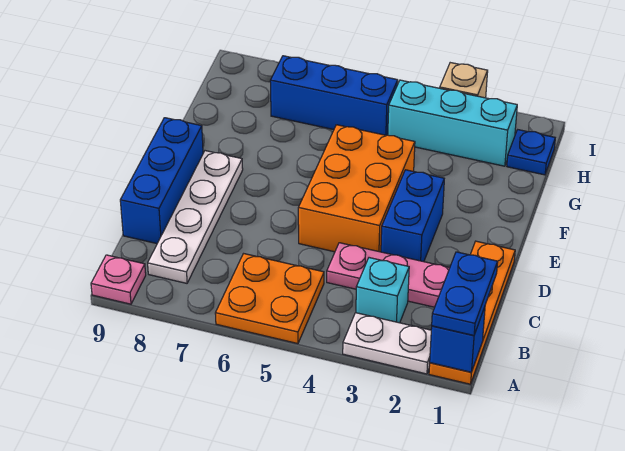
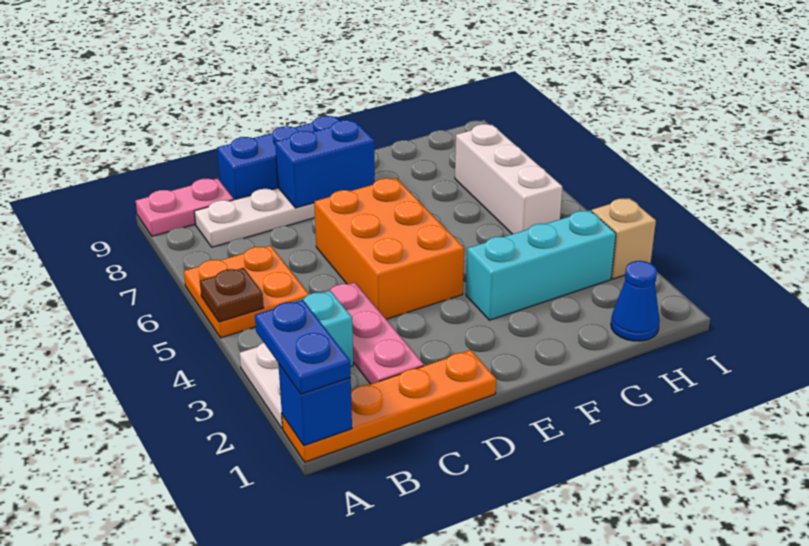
blue 1x2 plate [432,252,498,336] -> blue 1x2 plate turned to [255,300,351,394]
none -> brown 1x1 plate [200,268,264,322]
pink 1x1 plate [91,255,146,304] -> pink 1x2 plate [136,178,234,236]
blue 1x2 brick [381,170,444,262] -> blue 1x2 brick moved to [275,120,375,208]
orange 2x3 brick [298,125,415,252] -> orange 2x3 brick turned to [314,178,464,319]
blue 1x1 plate [507,130,555,175] -> blue 1x1 cone [611,261,660,341]
cyan 1x3 brick [388,80,517,166] -> cyan 1x3 brick turned to [466,210,616,320]
blue 1x3 brick [270,56,398,136] -> white 1x3 brick [455,124,562,234]

